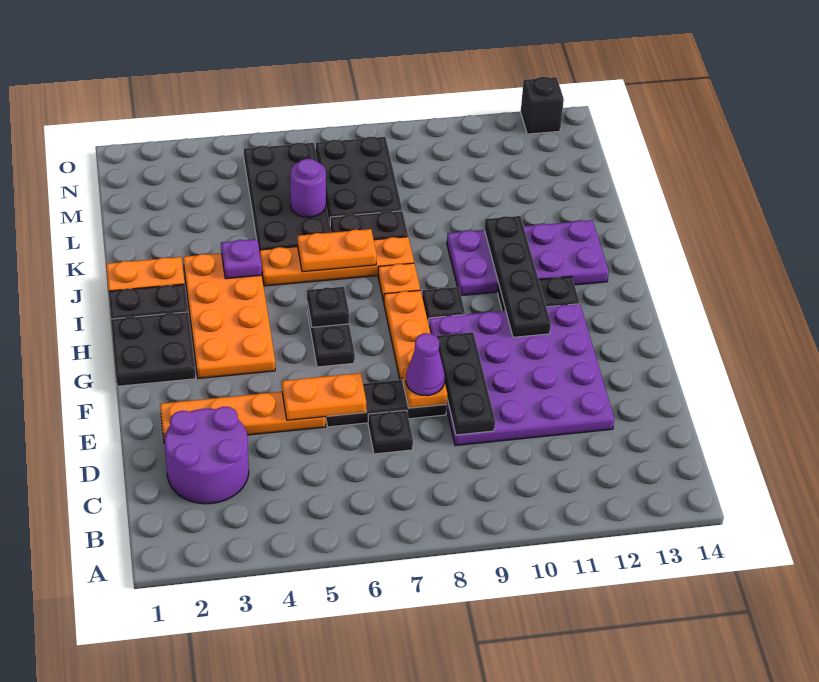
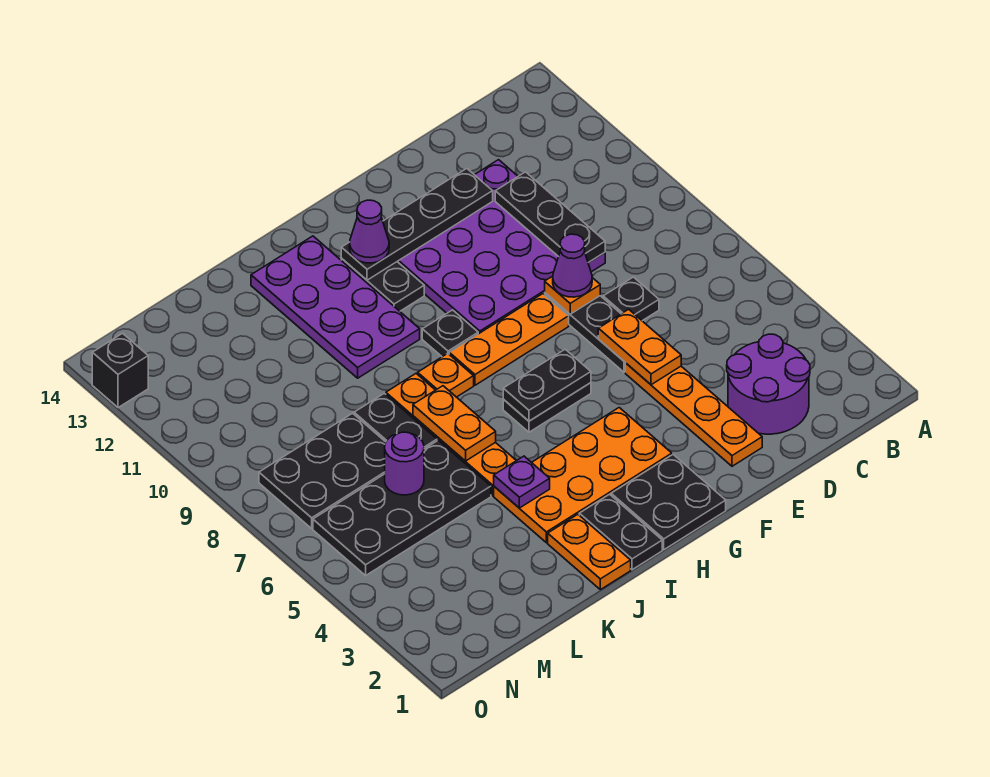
black 1x3 plate [436,332,495,435] -> black 1x3 plate turned to [495,172,605,263]
black 1x4 plate [484,216,551,337] -> black 1x4 plate moved to [341,169,493,280]
black 1x1 plate [307,287,349,327] -> black 1x2 plate [503,349,591,421]
none -> purple 1x1 cone [350,200,389,263]

